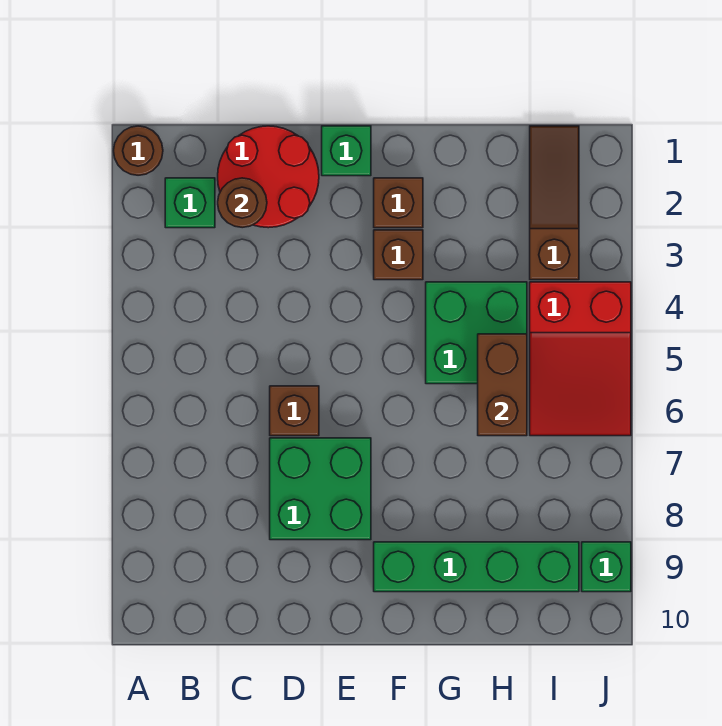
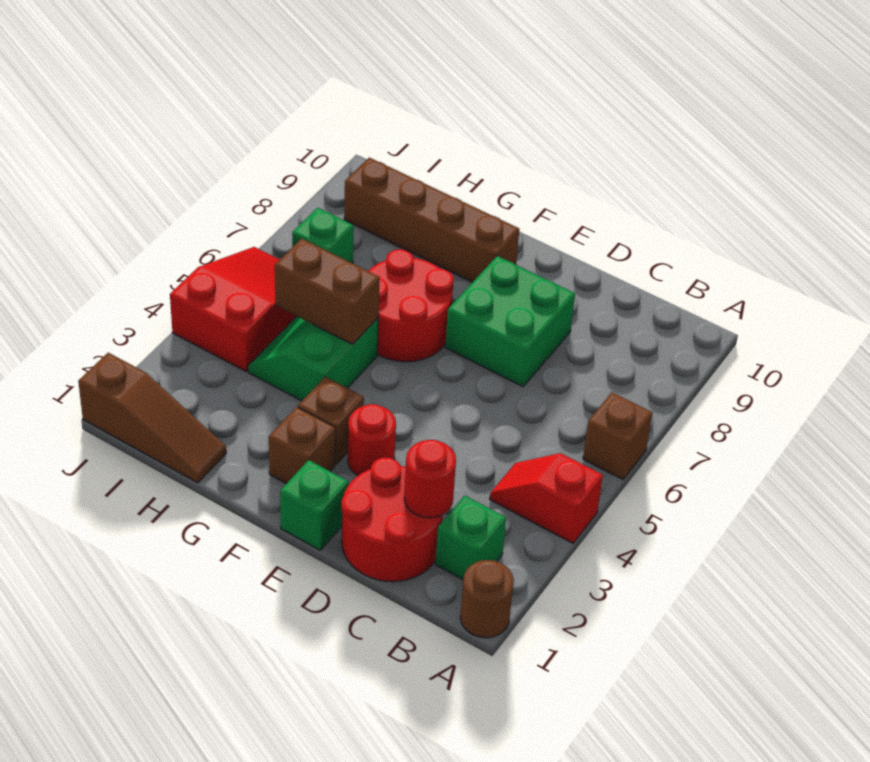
none -> red 1x2 slope [490,453,603,543]
brown 1x1 round brick [218,178,267,228] -> red 1x1 round brick [404,440,456,518]
brown 1x1 brick [270,386,319,436] -> brown 1x1 brick moved to [583,393,653,479]
none -> red 1x1 round brick [348,404,396,475]
none -> red 2x2 round brick [368,249,454,362]
green 1x4 brick [374,542,579,592] -> brown 1x4 brick [344,158,519,282]
green 2x2 brick [426,282,527,384] -> green 2x2 slope [248,316,378,401]
brown 1x2 brick [478,334,527,436] -> brown 1x2 brick turned to [275,239,380,344]
brown 1x3 slope [530,126,579,280] -> brown 1x3 slope turned to [78,353,226,483]
green 1x1 brick [582,542,631,592] -> green 1x1 brick moved to [292,208,354,264]

